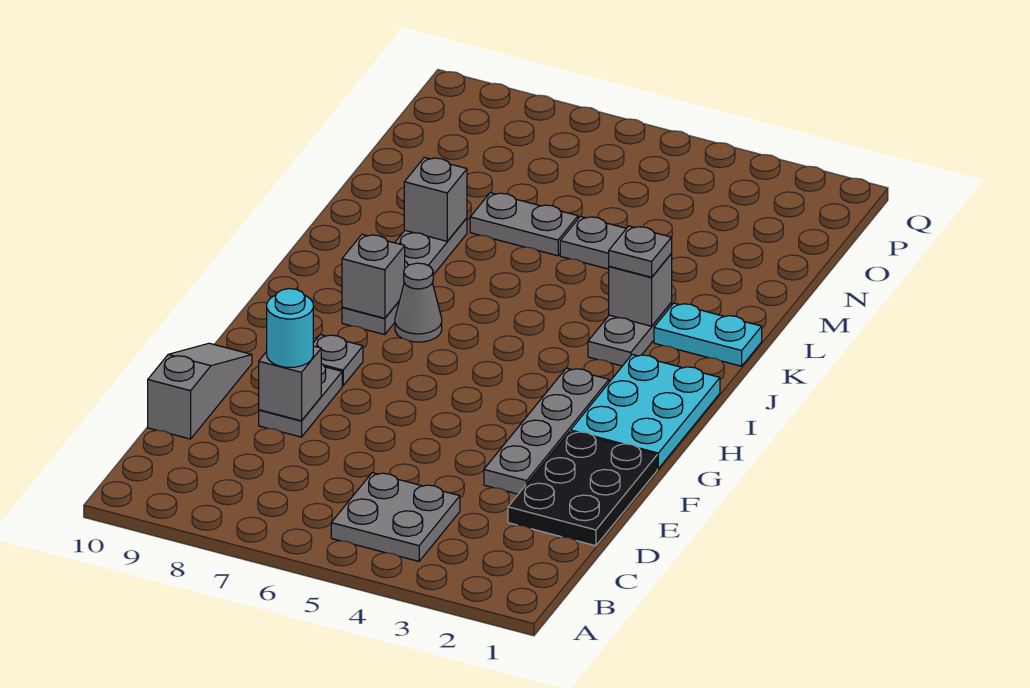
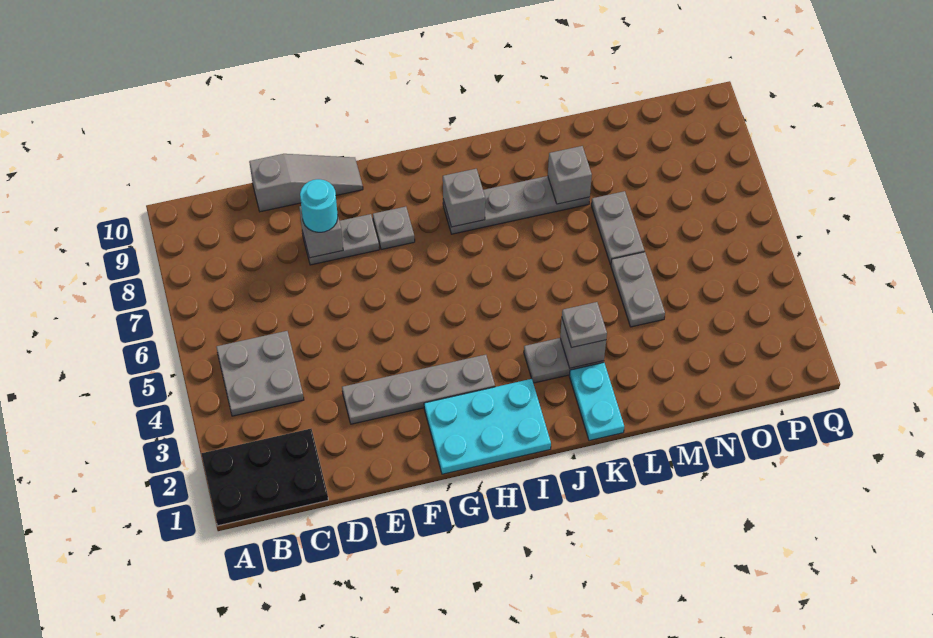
black 2x3 plate [508,431,657,546] -> black 2x3 plate moved to [201,429,328,526]
grey 1x1 cone [395,263,442,342] -> none

